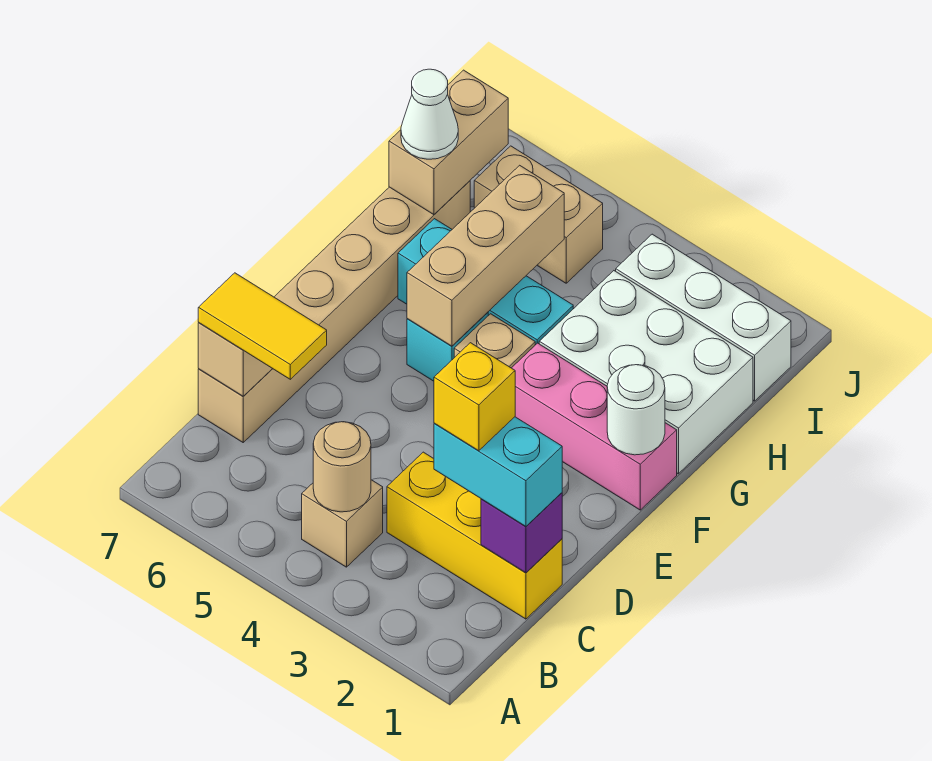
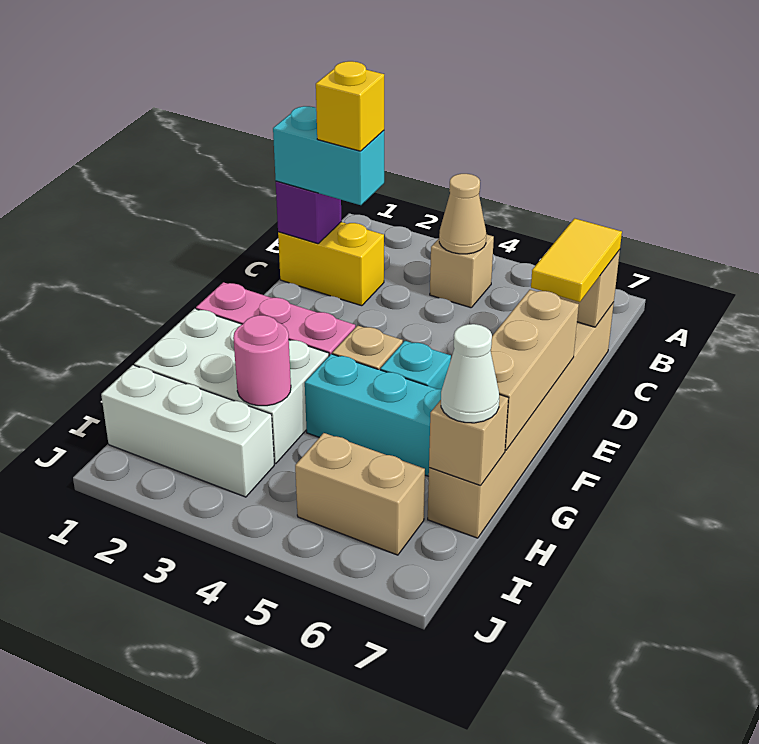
tan 1x1 round brick [313,422,371,512] -> tan 1x1 cone [439,174,486,254]
yellow 1x3 brick [387,452,562,619] -> yellow 1x2 brick [278,222,384,306]
yellow 1x2 tile [198,273,327,379] -> yellow 1x2 tile turned to [531,218,622,302]
white 1x1 round brick [607,365,665,455] -> none
tan 1x3 brick [407,165,564,346] -> tan 1x3 brick moved to [491,290,579,450]
none -> pink 1x1 round brick [233,315,291,406]
tan 1x2 brick [389,70,508,215] -> tan 1x1 brick [429,394,508,486]

